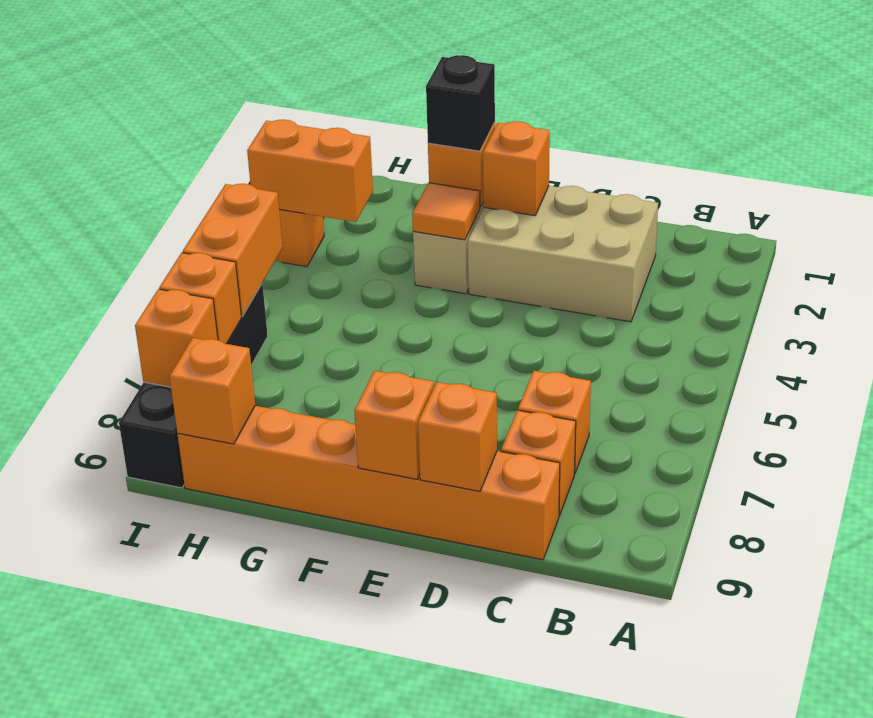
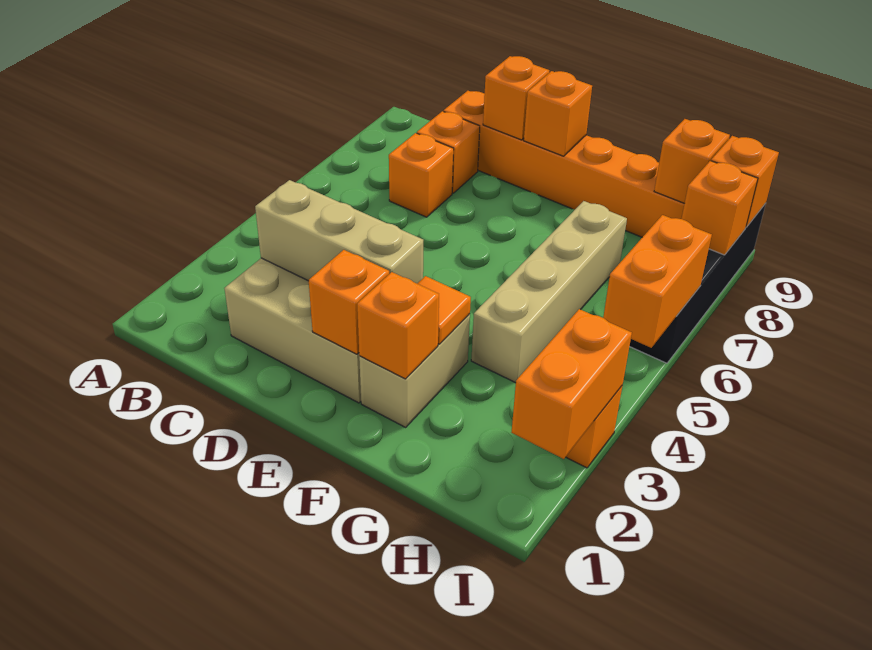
none -> tan 1x3 brick [255,180,423,283]
black 1x1 brick [426,55,495,151] -> none
none -> tan 1x4 brick [471,201,627,383]
orange 1x2 brick [247,120,373,222] -> orange 1x2 brick turned to [511,309,632,459]
orange 1x1 brick [159,253,241,344] -> orange 1x1 brick moved to [711,136,779,227]

